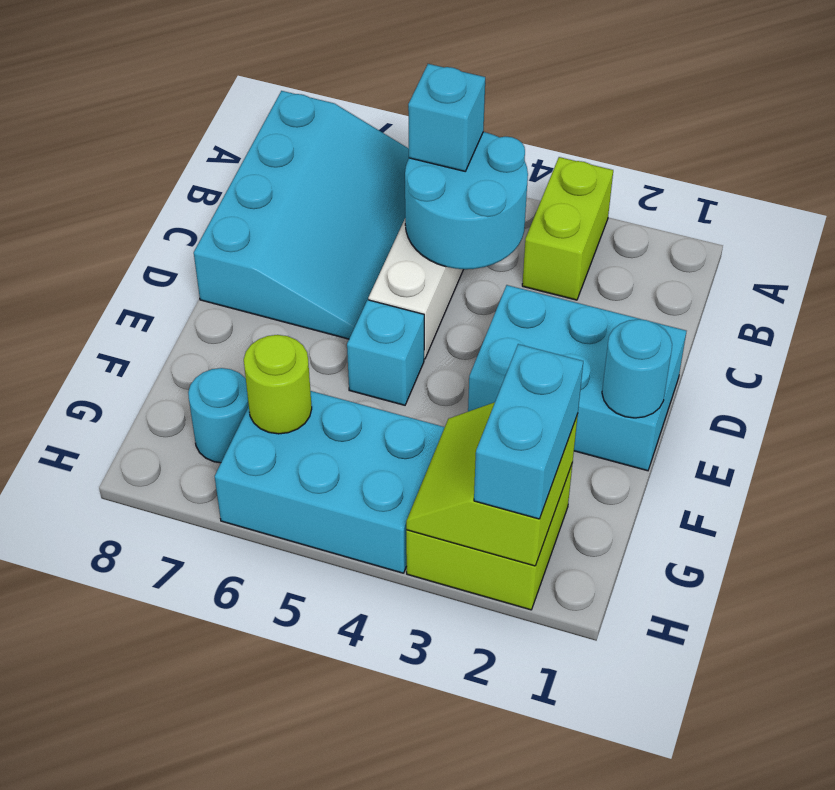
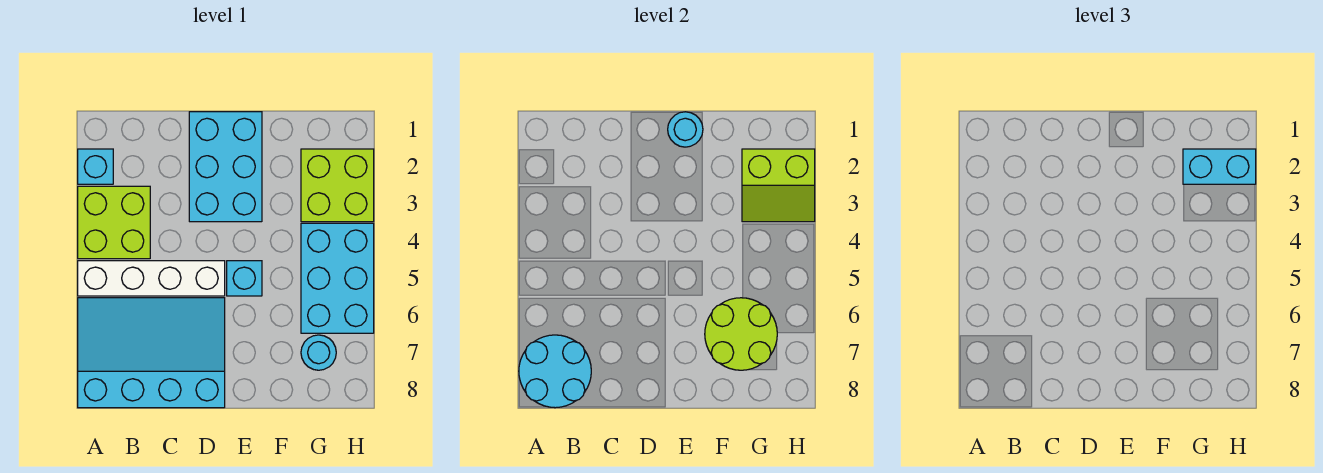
lime 1x2 brick [522,157,613,300] -> lime 2x2 brick [78,186,150,259]
cyan 2x2 round brick [405,132,528,269] -> cyan 2x2 round brick moved to [519,335,591,408]
cyan 1x1 brick [408,64,485,171] -> cyan 1x1 brick moved to [78,149,113,184]
lime 1x1 round brick [244,335,312,434] -> lime 2x2 round brick [705,298,777,370]

